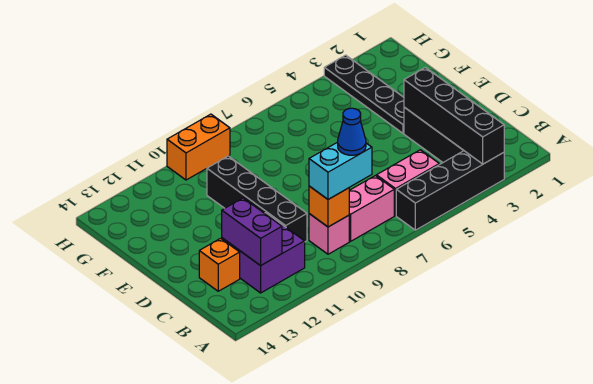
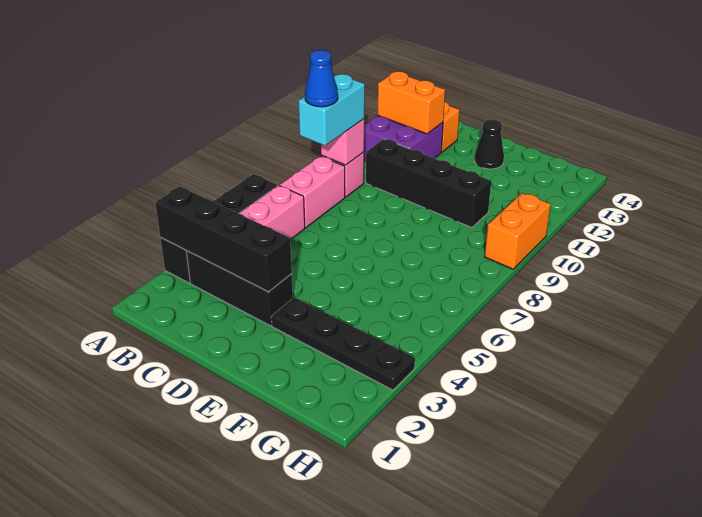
orange 1x1 brick [309,186,349,227] -> pink 1x1 brick [321,119,364,165]
purple 1x2 brick [222,198,282,266] -> orange 1x2 brick [377,71,445,134]
none -> black 1x1 cone [475,120,504,169]

